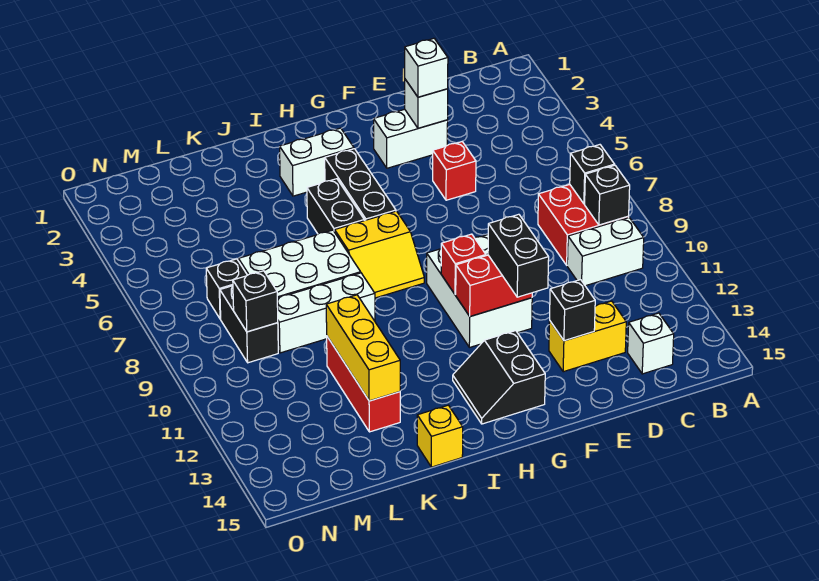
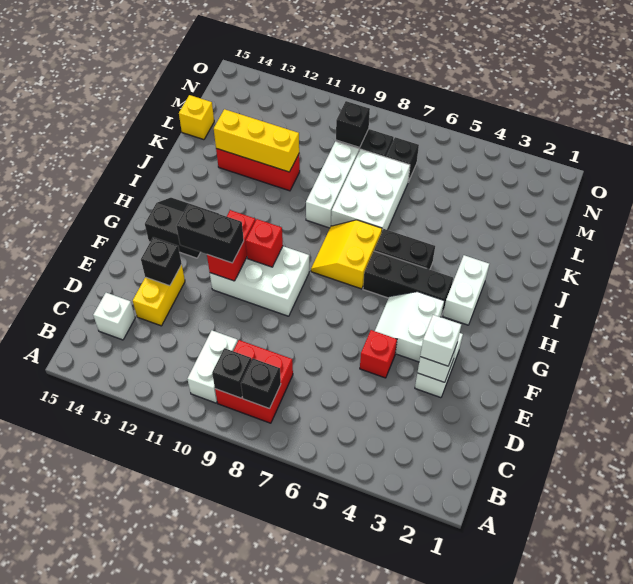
none -> white 2x2 slope [375,292,444,362]
yellow 1x1 brick [417,405,463,467] -> yellow 1x1 brick moved to [179,95,214,140]

